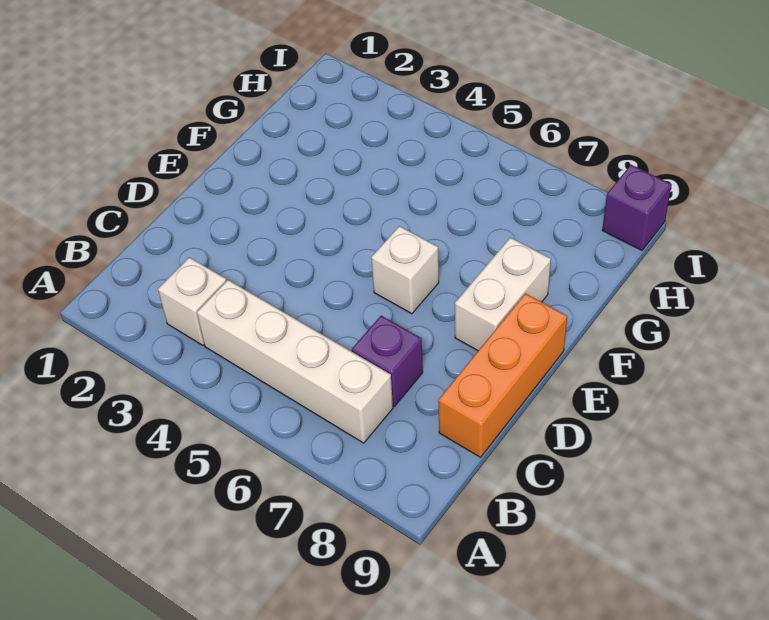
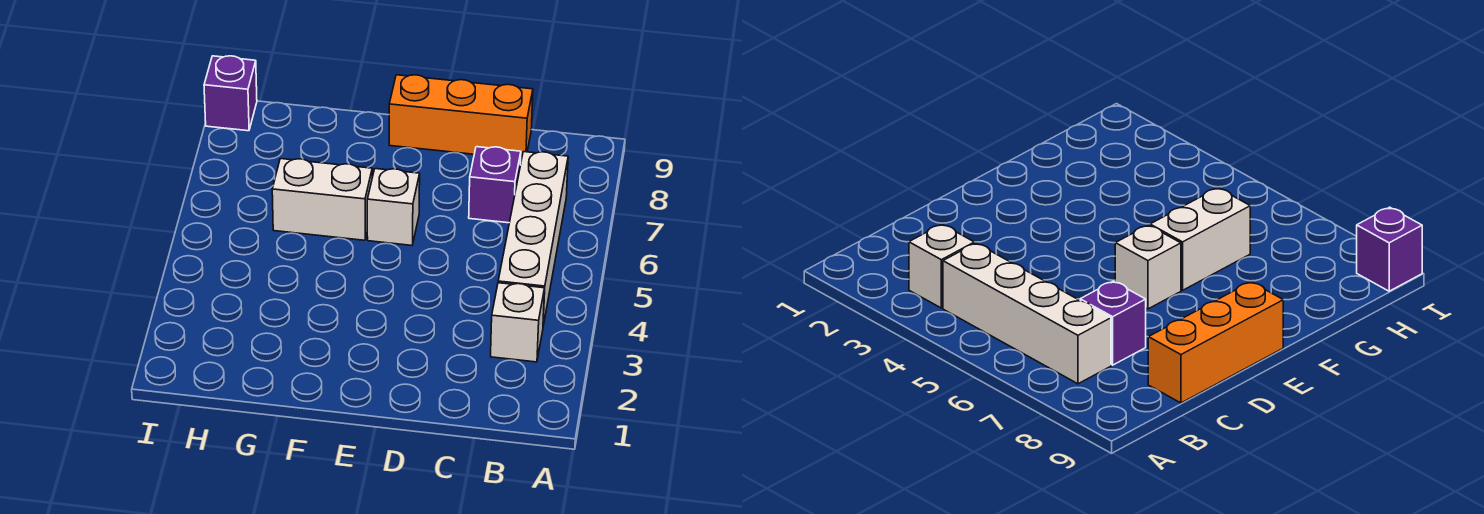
white 1x2 brick [455,237,551,351] -> white 1x2 brick moved to [272,159,372,240]

